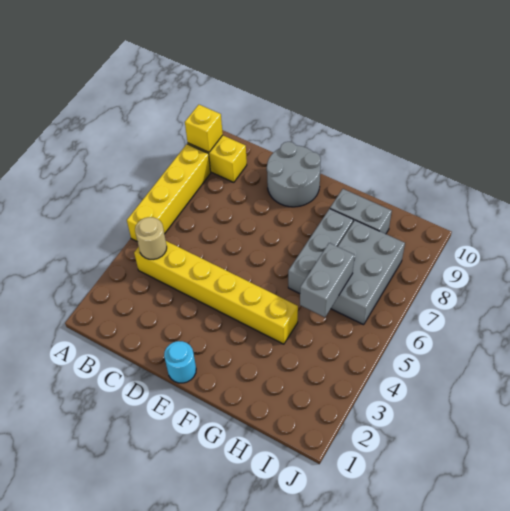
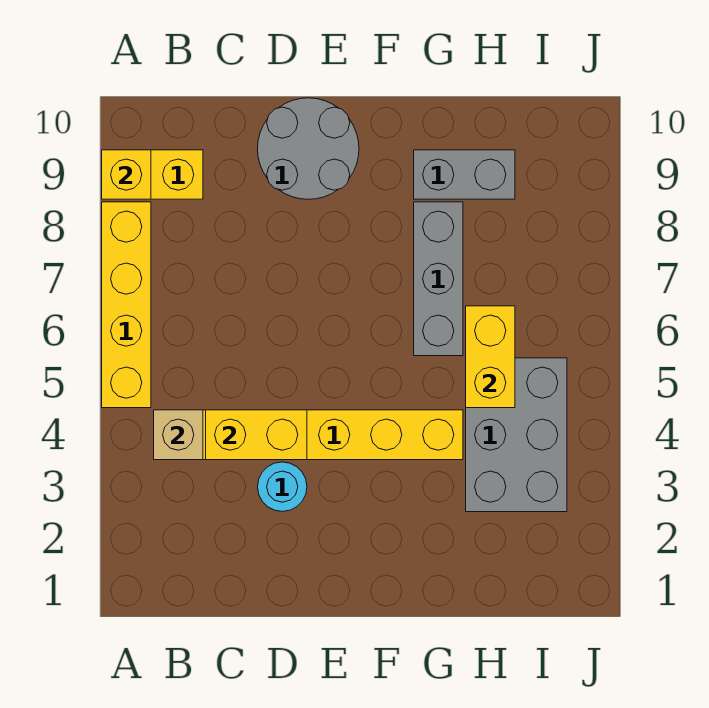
tan 1x1 round brick [135,217,167,259] -> tan 1x1 brick [154,410,203,460]
none -> yellow 1x2 brick [206,410,307,460]
cyan 1x1 round brick [164,341,196,383] -> cyan 1x1 round brick moved to [258,462,307,511]
grey 1x2 brick [300,243,354,317] -> yellow 1x2 brick [466,306,515,408]
grey 2x3 brick [331,220,405,325] -> grey 2x3 brick moved to [466,358,567,512]

